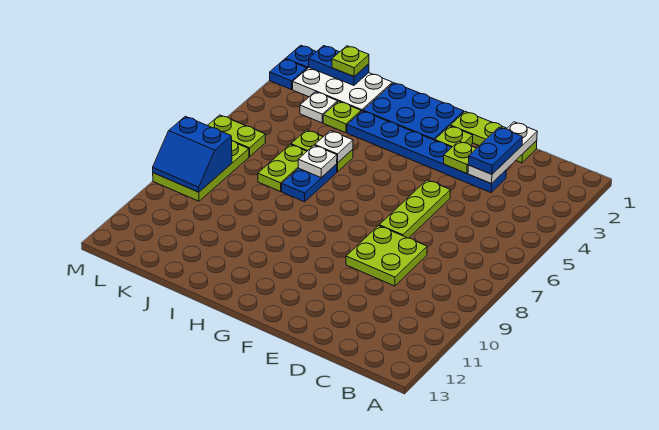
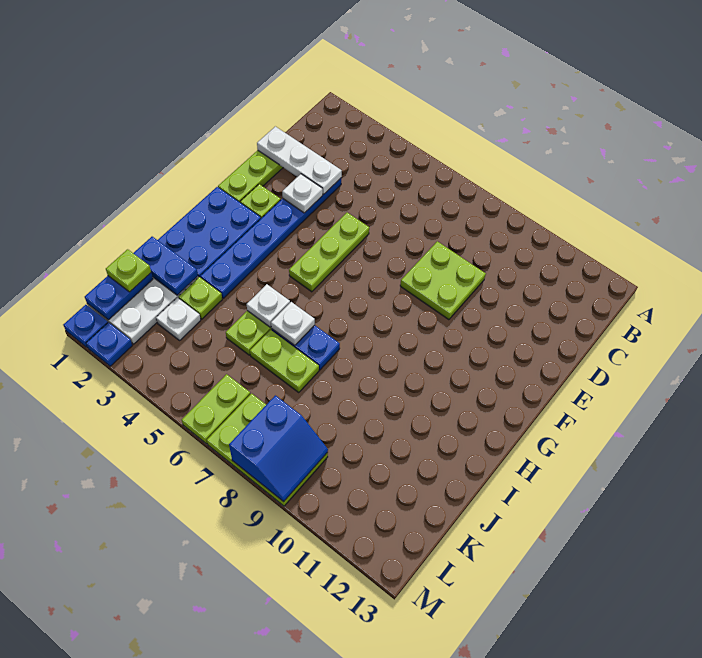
blue 1x2 plate [468,127,522,174] -> blue 1x2 plate moved to [133,237,198,295]
lime 1x1 plate [444,141,476,173] -> white 1x1 plate [282,174,323,213]
lime 1x3 plate [379,180,450,238] -> lime 1x3 plate turned to [289,213,369,292]

